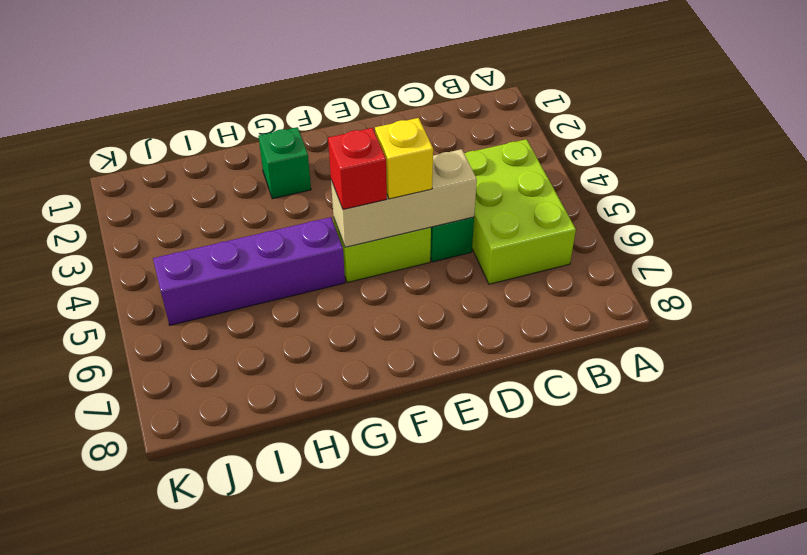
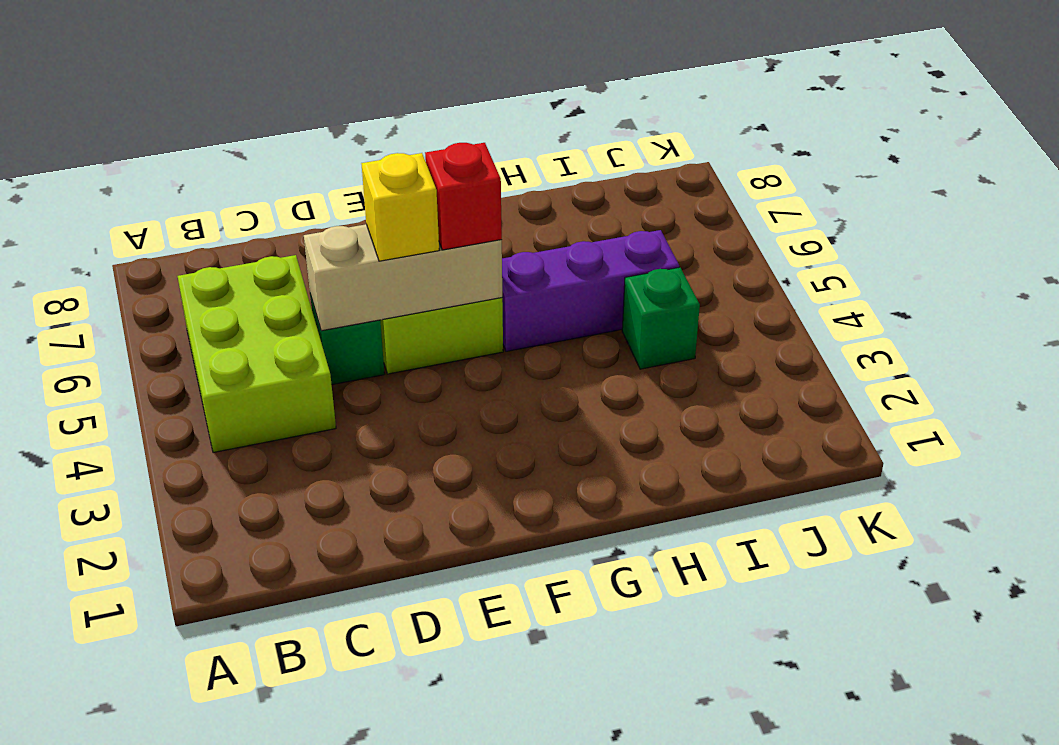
green 1x1 brick [259,127,311,199] -> green 1x1 brick moved to [622,267,700,369]
purple 1x4 brick [153,217,345,325] -> purple 1x3 brick [502,230,679,351]

